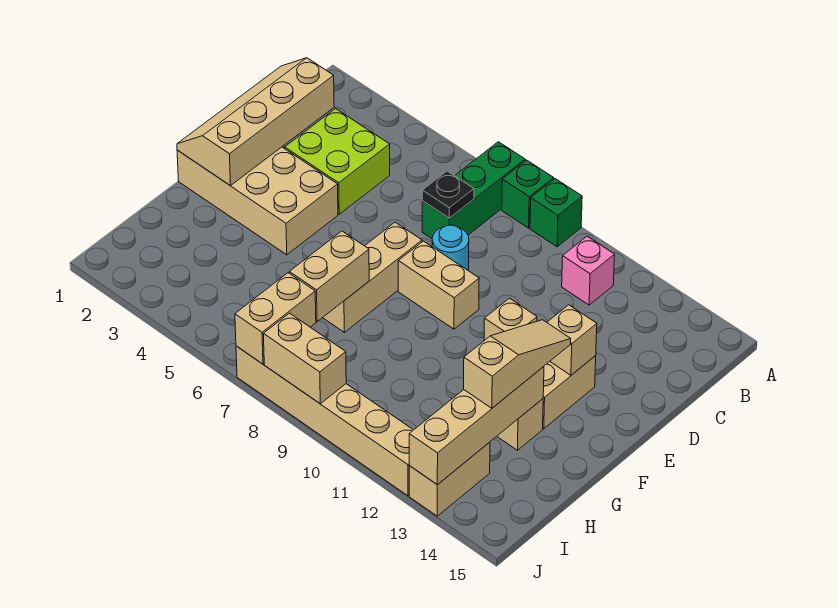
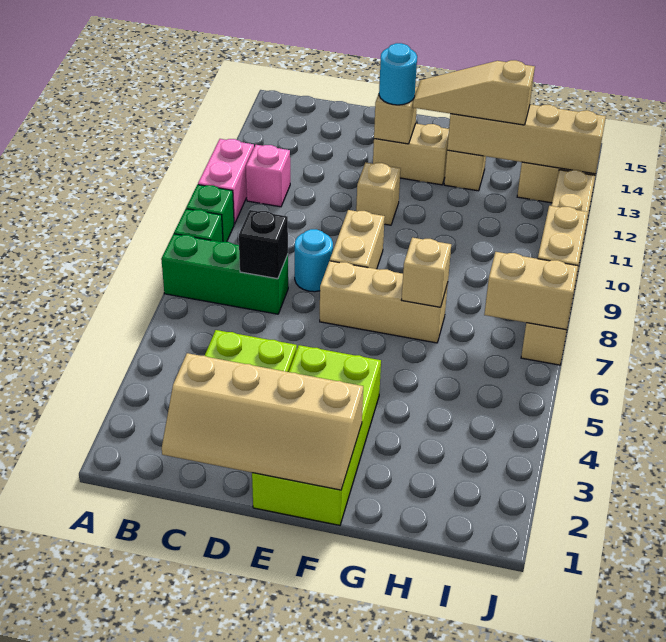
none -> pink 1x2 brick [198,139,254,224]
black 1x1 plate [422,171,474,218] -> black 1x1 brick [239,210,288,279]
tan 2x4 brick [177,147,338,255] -> lime 2x4 brick [252,345,381,525]
none -> cyan 1x1 round brick [379,43,417,105]
tan 1x2 brick [289,231,369,321] -> tan 1x1 brick [401,238,451,307]

